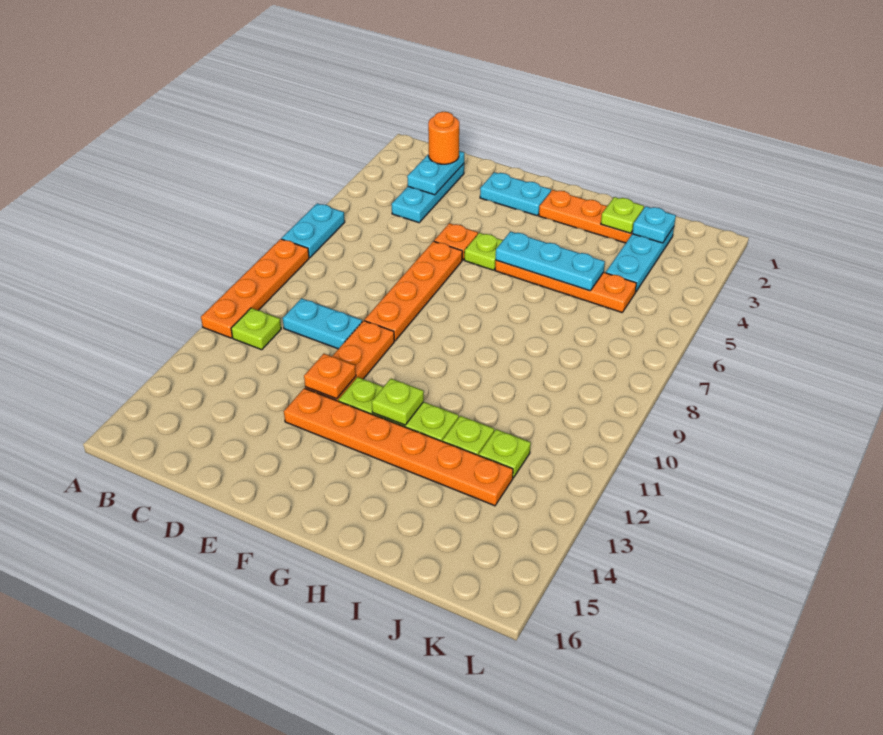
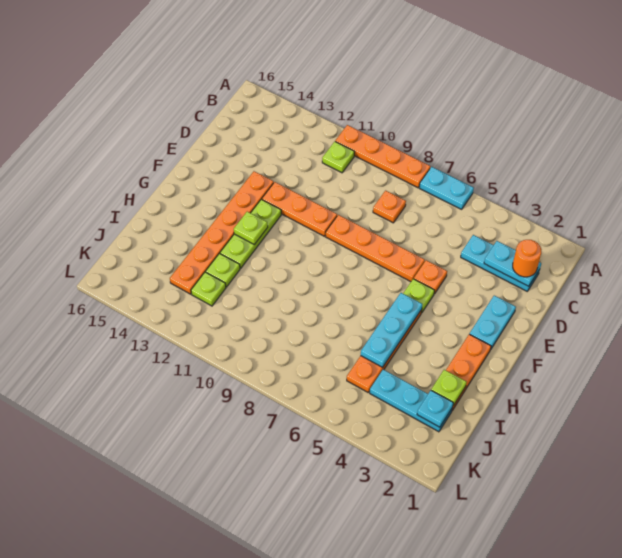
cyan 1x2 plate [283,298,362,349] -> none
orange 1x1 plate [304,354,356,399] -> orange 1x1 plate moved to [373,191,406,223]

